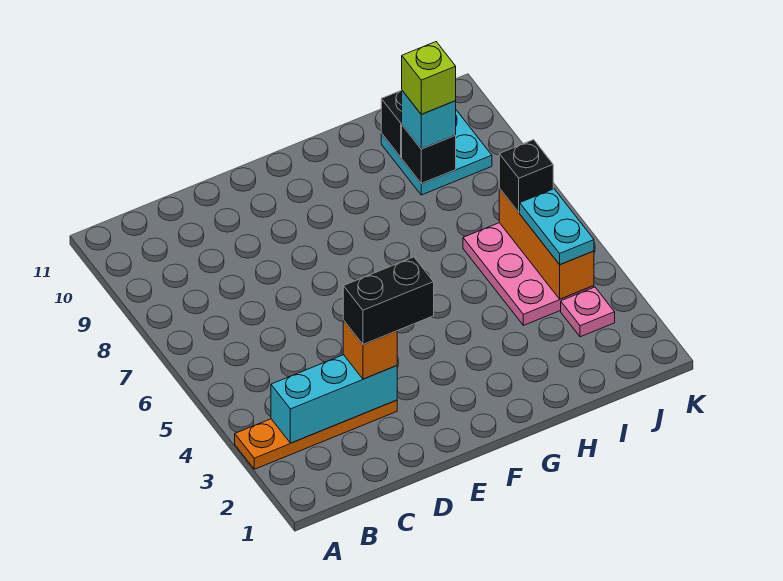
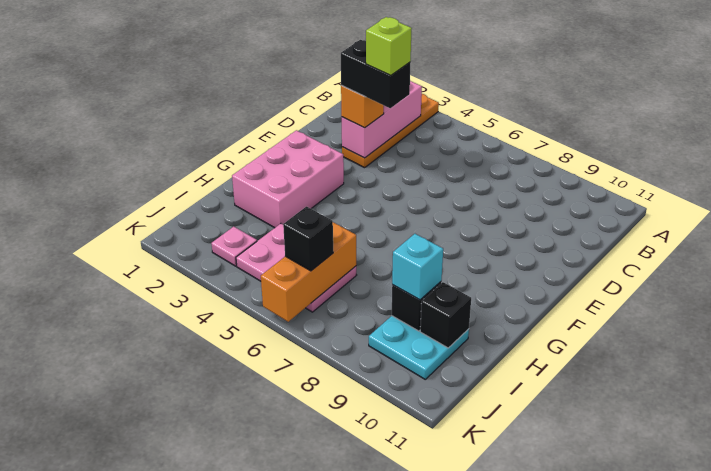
cyan 1x3 brick [271,355,397,443] -> pink 1x3 brick [342,81,422,158]
black 1x2 brick [343,257,434,345] -> black 1x2 brick turned to [341,40,411,108]
none -> pink 2x3 brick [232,130,344,228]
lime 1x1 brick [402,42,456,114] -> lime 1x1 brick moved to [366,17,412,75]
orange 1x3 brick [499,188,594,299] -> orange 1x3 brick turned to [261,222,356,322]
cyan 1x2 plate [520,189,594,265] -> none

